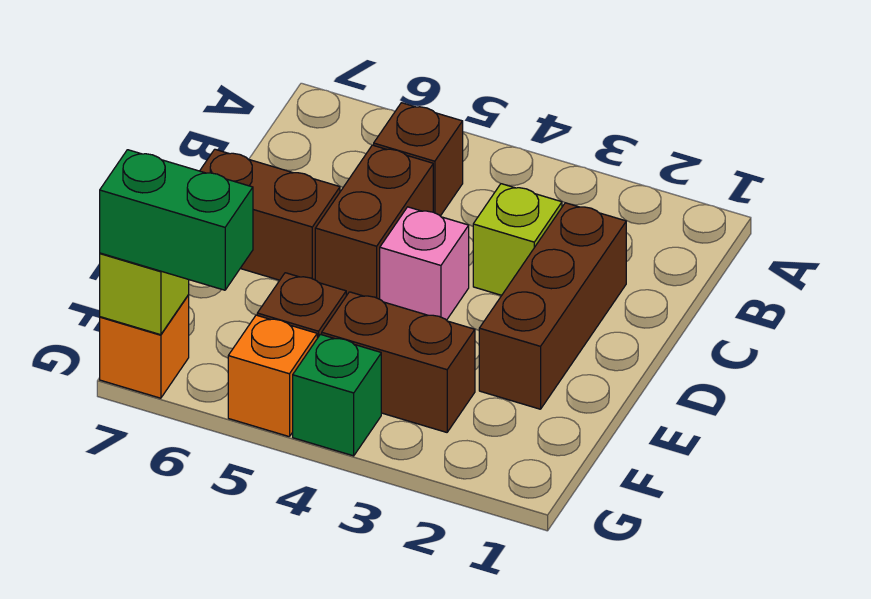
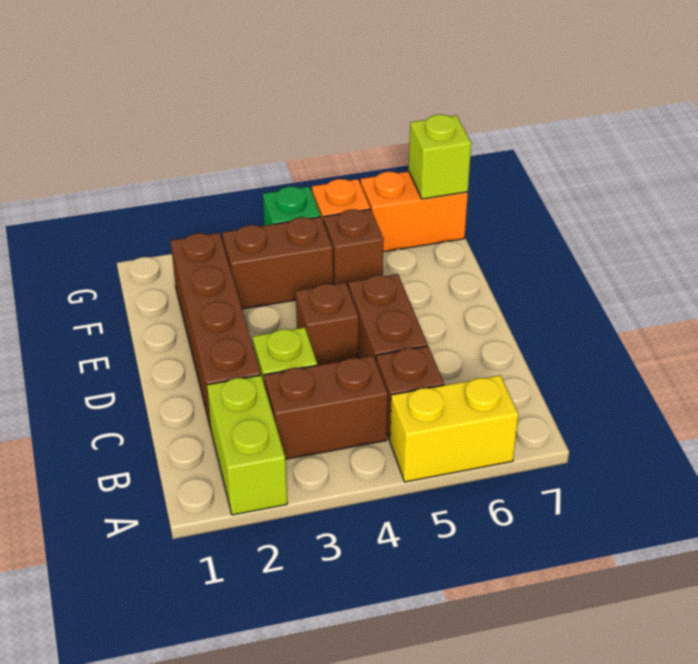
none -> lime 1x2 brick [207,375,287,515]
none -> yellow 1x2 brick [390,375,518,482]
brown 1x3 brick [479,203,626,409] -> brown 1x4 brick [171,233,261,428]
pink 1x1 brick [380,207,469,320] -> brown 1x1 brick [296,283,359,365]
brown 1x2 brick [200,149,340,280] -> brown 1x2 brick moved to [264,356,388,459]
green 1x2 brick [100,150,253,290] -> none
orange 1x1 brick [100,295,189,398] -> orange 1x2 brick [361,171,468,252]

